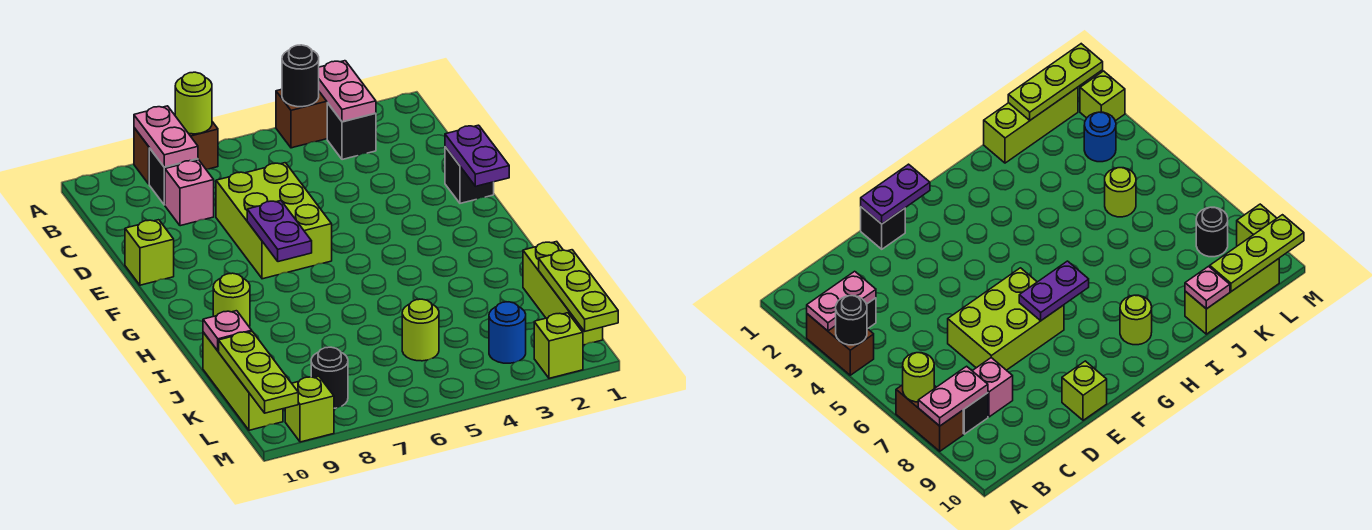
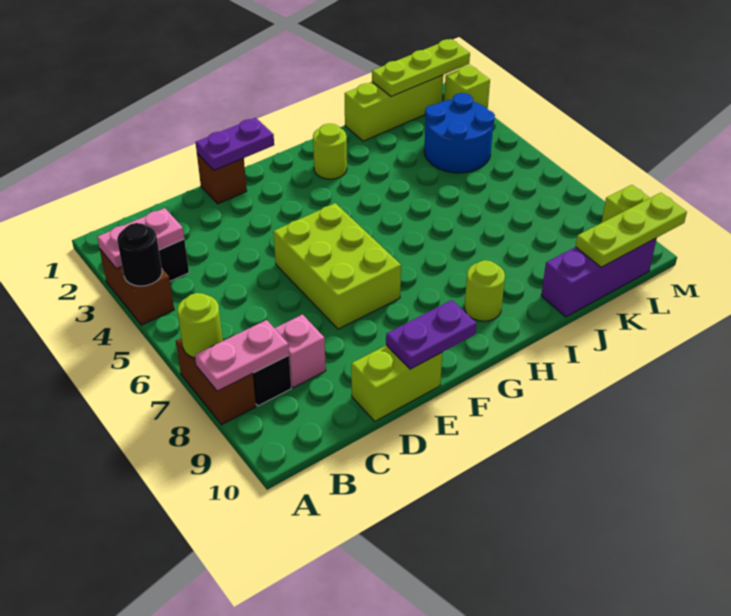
lime 2x3 brick [216,163,332,279] -> lime 2x3 brick turned to [273,203,401,329]
black 1x1 brick [445,147,494,203] -> brown 1x1 brick [197,154,247,204]
lime 1x1 brick [125,220,174,285] -> lime 1x2 brick [351,345,442,421]
purple 1x2 plate [247,201,312,262] -> purple 1x2 plate moved to [386,300,477,369]
lime 1x3 brick [203,332,283,430] -> purple 1x3 brick [541,238,657,317]
pink 1x1 plate [203,311,252,351] -> none
lime 1x1 round brick [402,299,439,361] -> lime 1x1 round brick moved to [313,124,347,179]
blue 1x1 round brick [489,302,526,363] -> blue 2x2 round brick [424,93,495,173]
black 1x1 round brick [311,347,348,408] -> none

